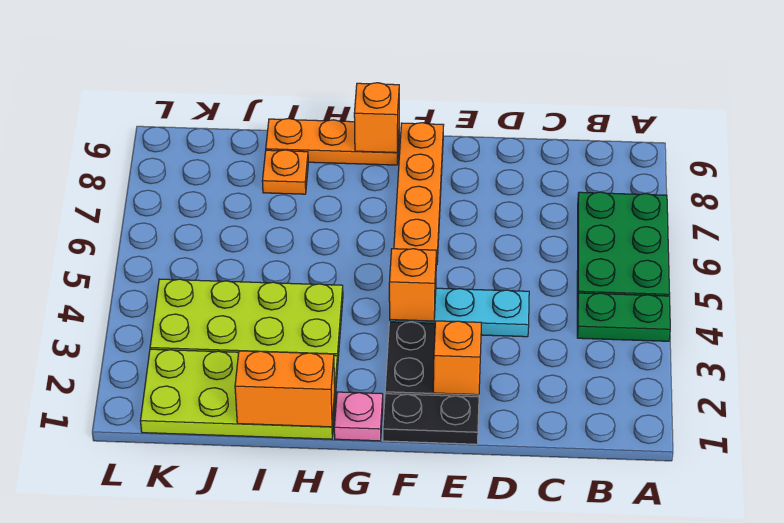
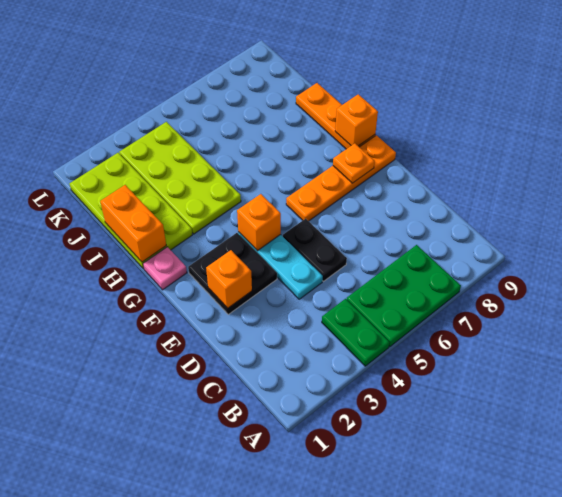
black 1x2 plate [383,394,479,444] -> black 1x2 plate moved to [283,219,347,281]
orange 1x1 plate [262,150,308,194] -> orange 1x1 plate moved to [333,143,375,183]

